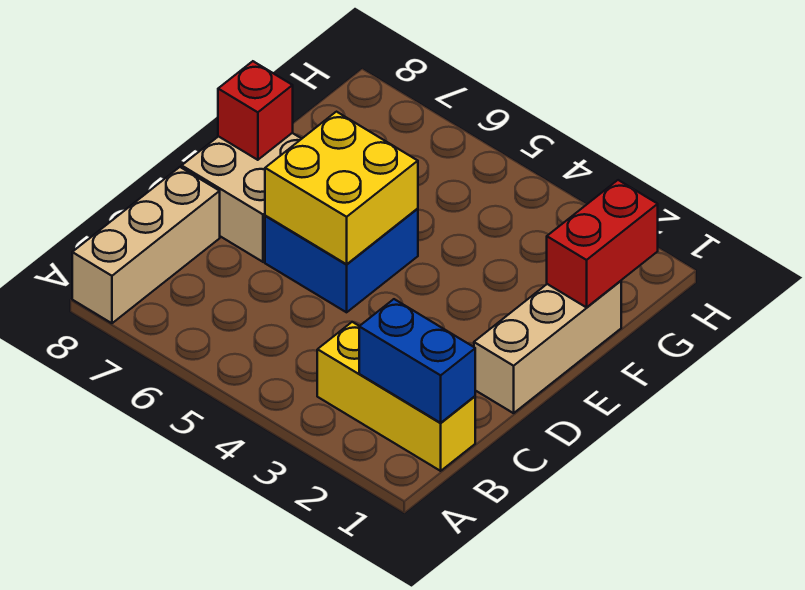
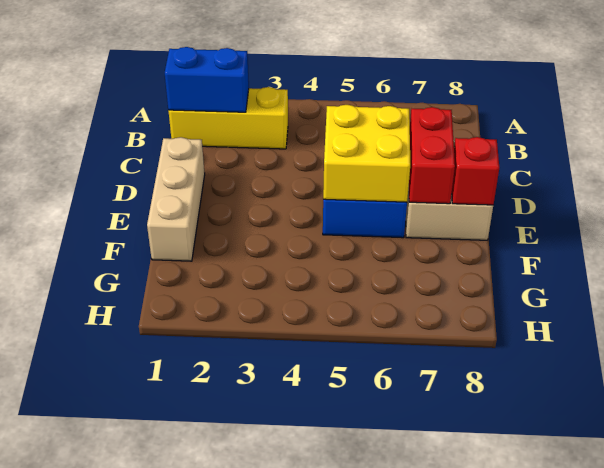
tan 1x3 brick [72,167,220,323] -> none
red 1x2 brick [547,180,658,307] -> red 1x2 brick moved to [409,107,455,204]

